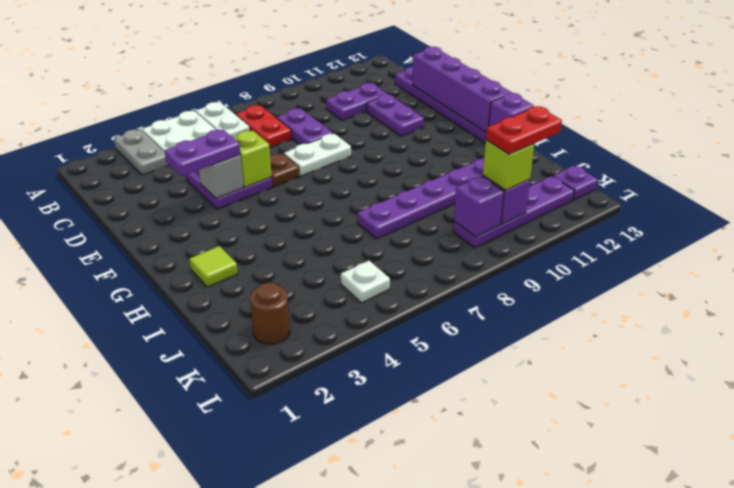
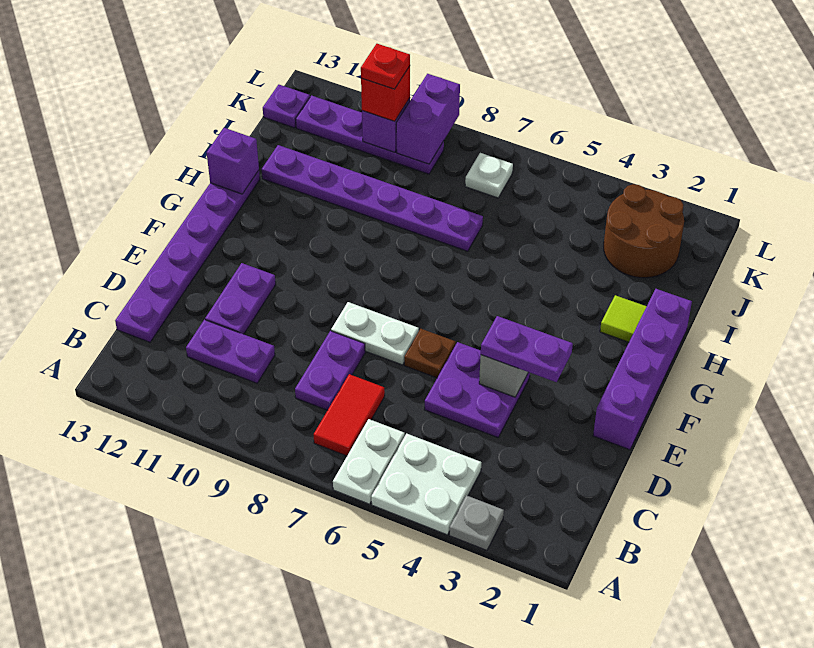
grey 1x2 plate [114,129,169,175] -> grey 1x1 plate [449,495,504,550]
red 1x2 plate [236,105,292,147] -> red 1x2 tile [314,374,385,456]
purple 1x4 brick [412,47,512,132] -> purple 1x4 brick moved to [593,289,692,450]
lime 1x1 brick [234,131,272,187] -> none
brown 1x1 round brick [250,283,290,344] -> brown 2x2 round brick [604,184,684,278]
white 1x1 plate [341,261,390,303] -> white 1x1 plate moved to [465,153,513,198]
purple 1x1 brick [454,176,504,237] -> purple 1x2 brick [396,74,460,164]
lime 1x1 brick [483,140,534,190] -> red 1x1 brick [361,66,410,121]
red 1x2 plate [486,106,562,154] -> red 1x1 plate [361,44,410,89]

